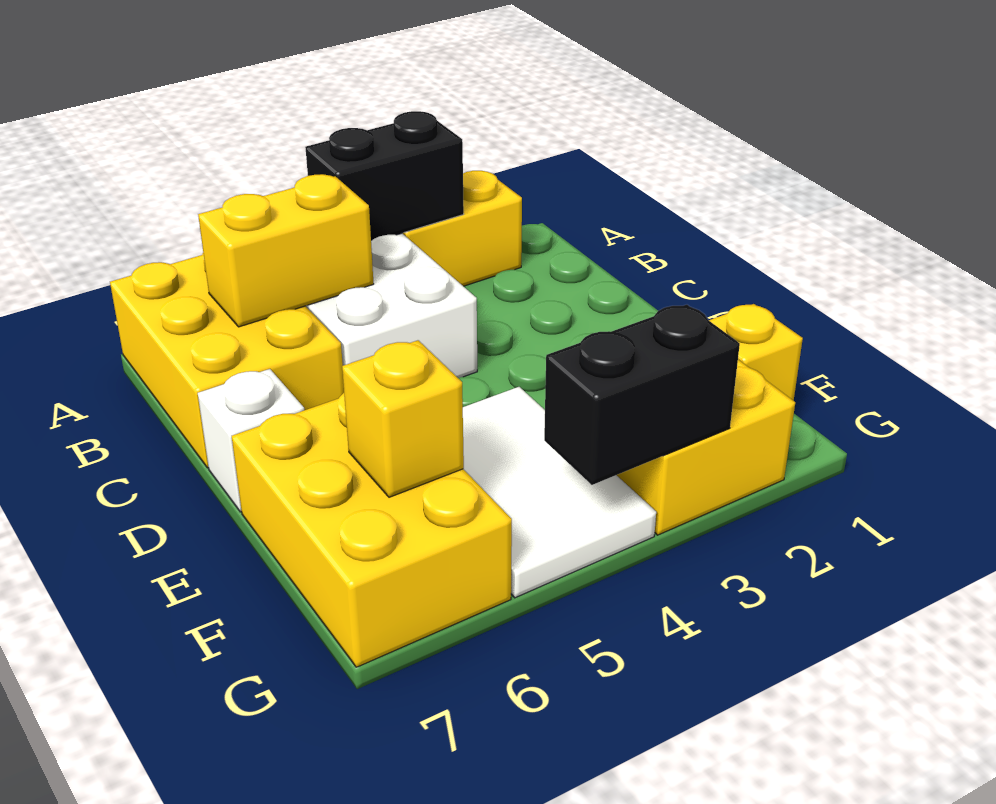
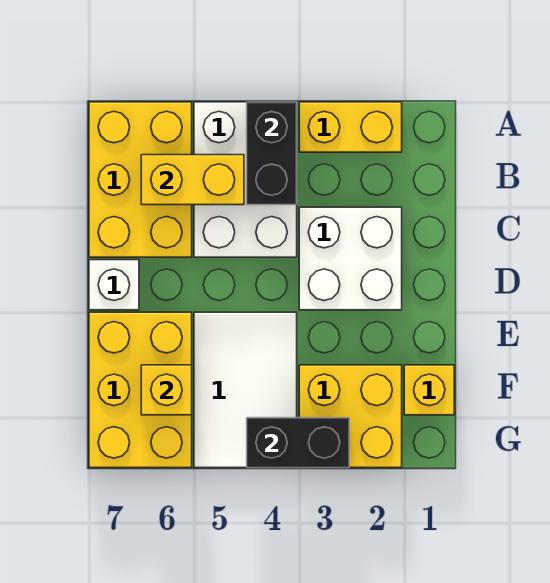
black 1x2 brick [305,111,464,241] -> black 1x2 brick turned to [247,102,297,205]
none -> white 2x2 brick [299,207,402,310]

